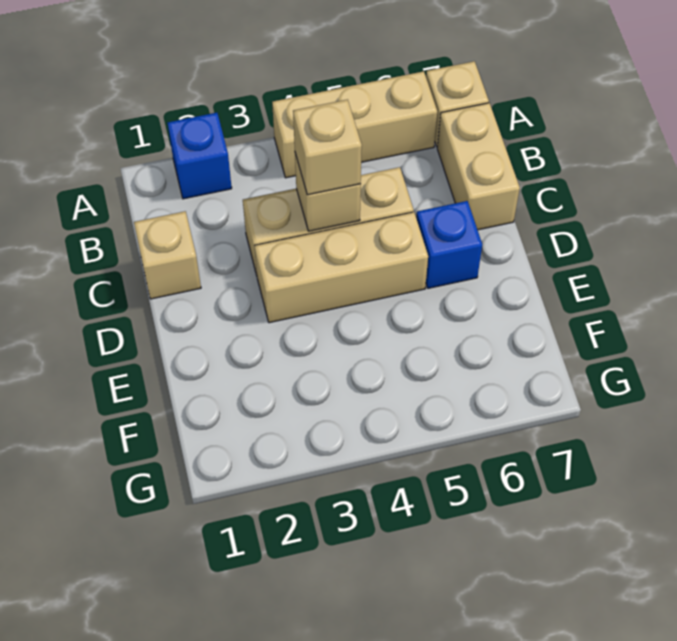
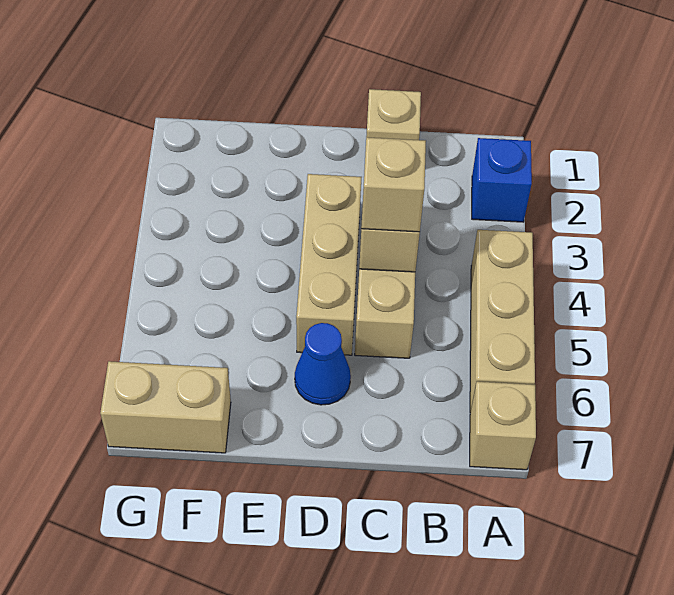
tan 1x2 brick [437,103,520,230] -> tan 1x2 brick moved to [100,361,231,453]
blue 1x1 brick [416,201,482,288] -> blue 1x1 cone [295,323,351,405]

